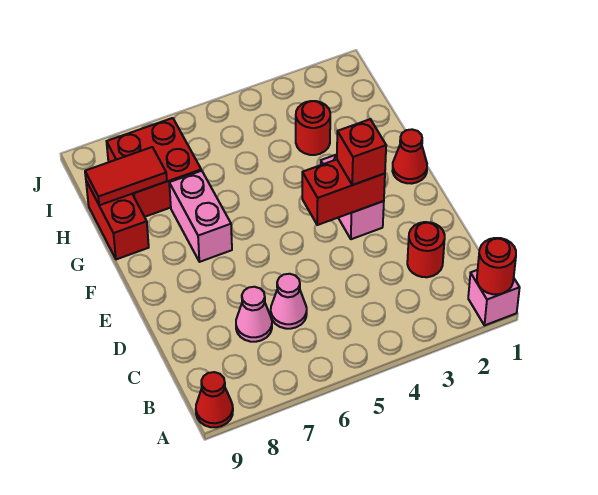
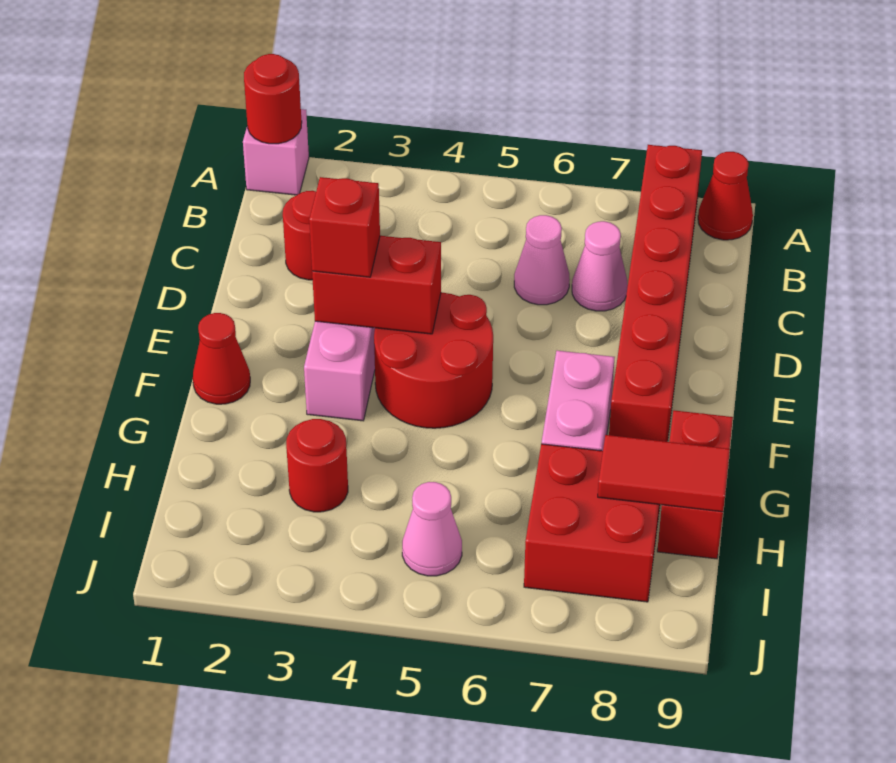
none -> red 1x6 brick [609,145,702,442]
none -> red 2x2 round brick [374,292,493,428]
none -> pink 1x1 cone [402,482,462,576]

